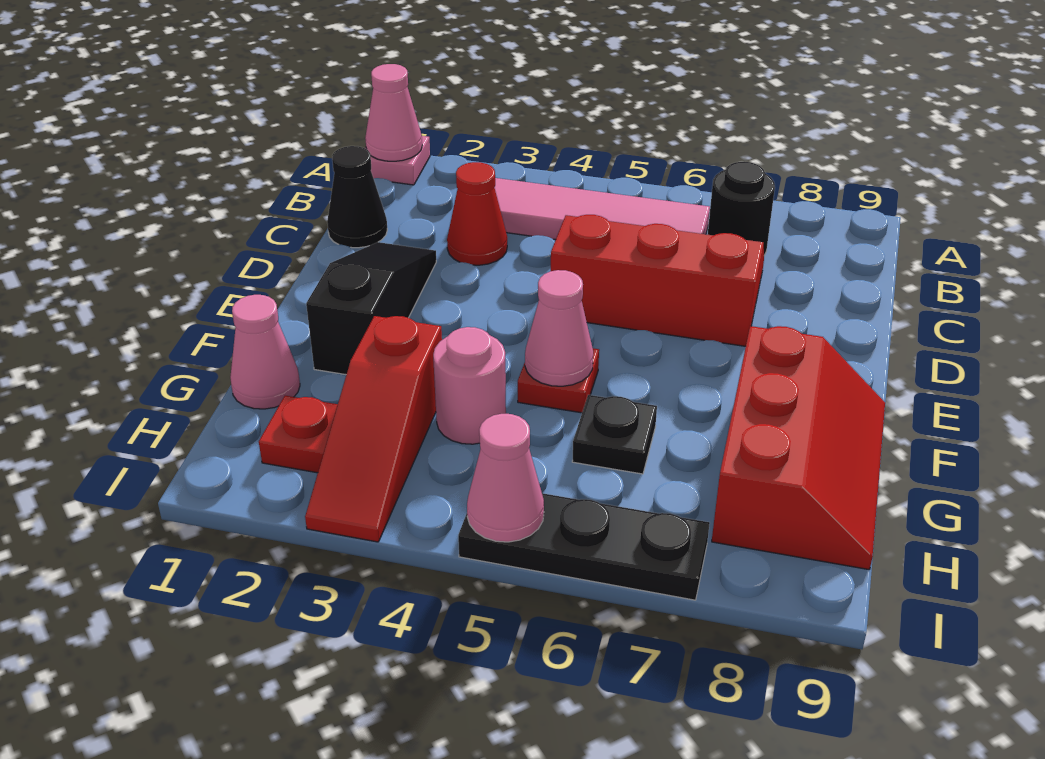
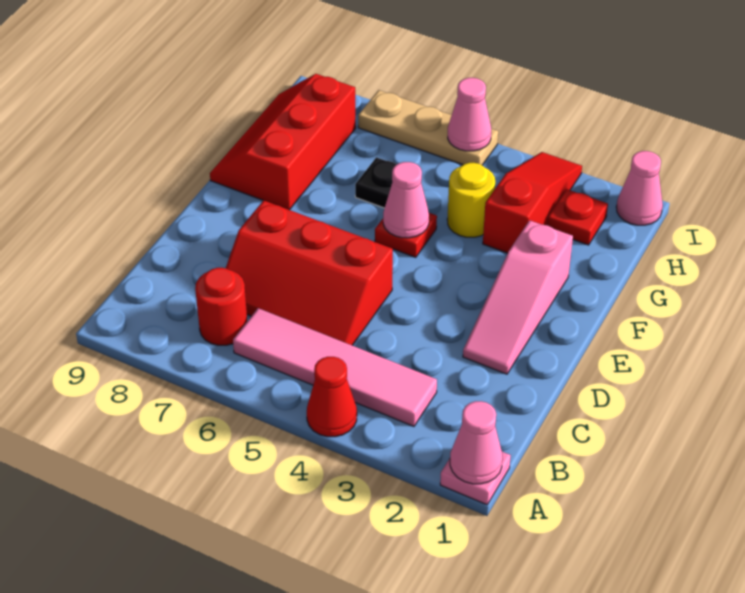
black 1x1 round brick [708,162,775,255] -> red 1x1 round brick [195,268,247,345]
black 1x1 cone [327,146,387,248] -> none
red 1x1 cone [447,162,507,265] -> red 1x1 cone moved to [307,357,357,437]
black 1x3 slope [306,242,436,375] -> pink 1x3 slope [463,220,573,374]
pink 1x1 cone [230,295,300,409] -> pink 1x1 cone moved to [616,151,663,225]
pink 1x1 round brick [433,327,506,444] -> yellow 1x1 round brick [447,163,495,237]
black 1x3 plate [458,493,710,600] -> tan 1x3 plate [358,90,498,165]

